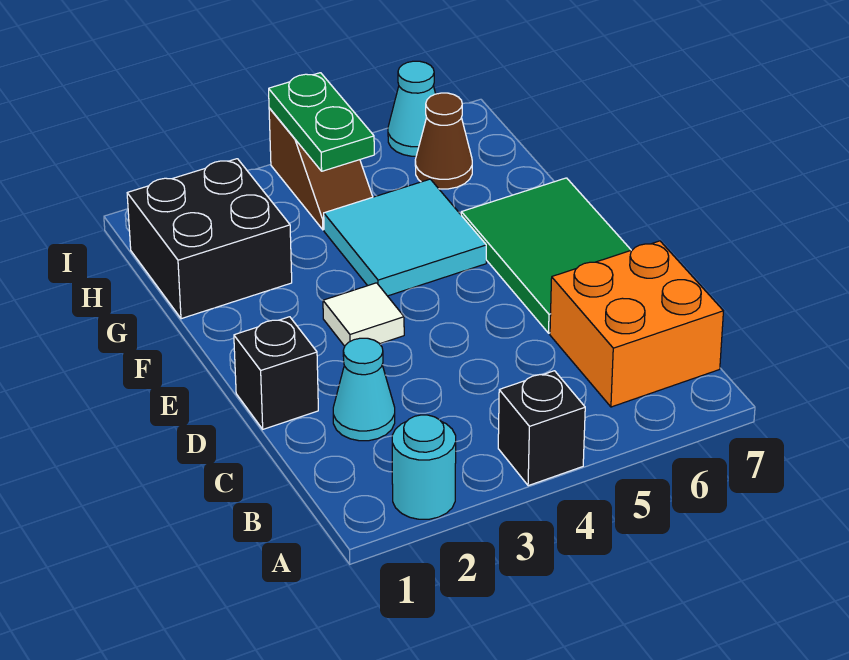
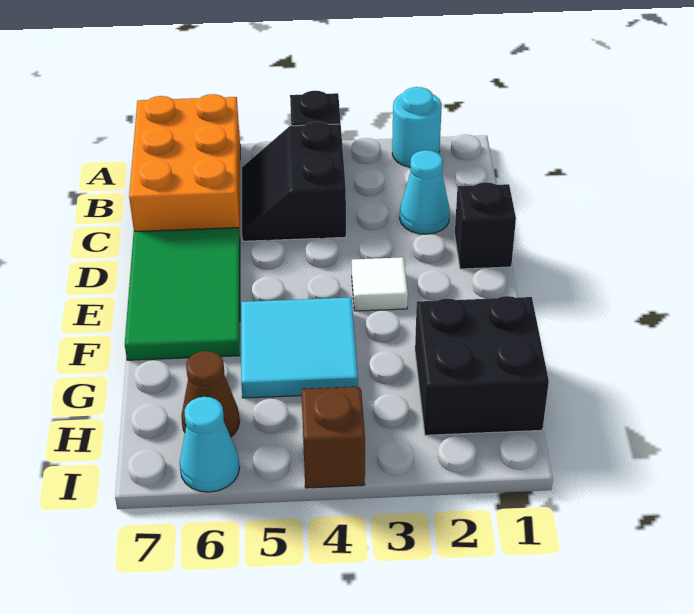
none -> black 2x2 slope [242,122,346,241]
orange 2x2 brick [550,241,723,407] -> orange 2x3 brick [129,94,240,236]
green 1x2 plate [269,73,374,171] -> none

